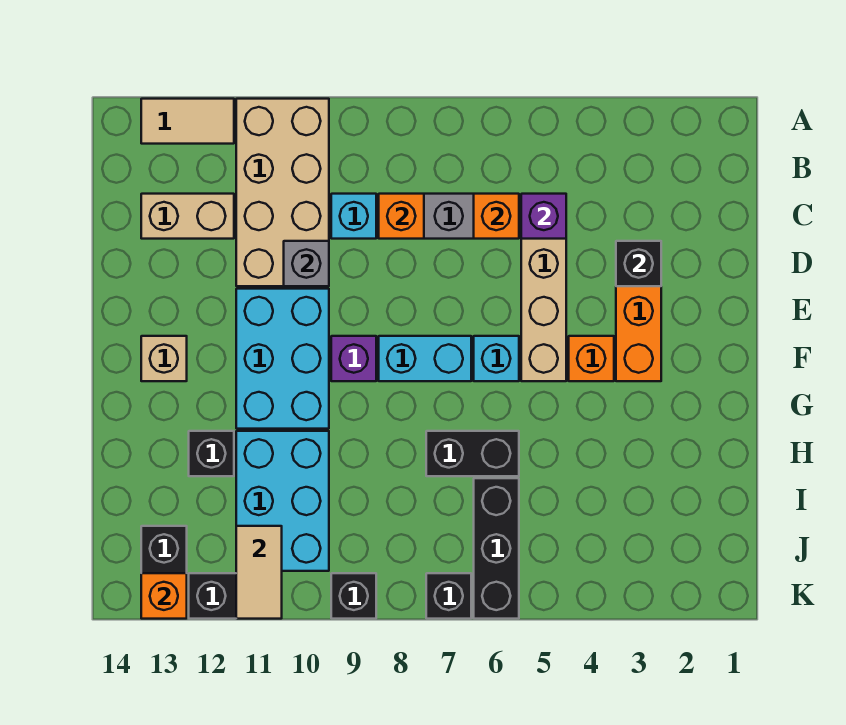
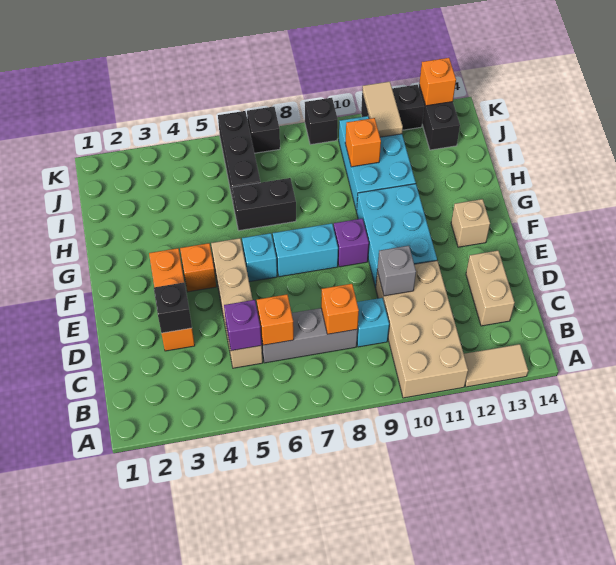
tan 1x2 brick [141,194,234,239] -> tan 1x2 brick turned to [466,251,515,326]
black 1x1 brick [189,431,234,476] -> none
none -> orange 1x1 brick [345,118,381,167]

